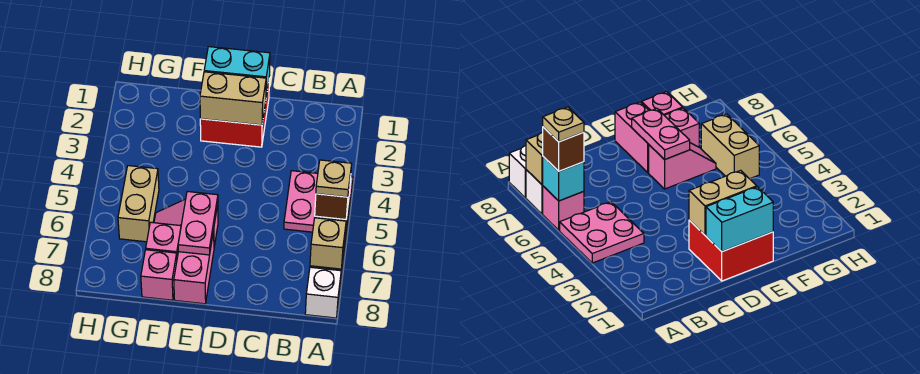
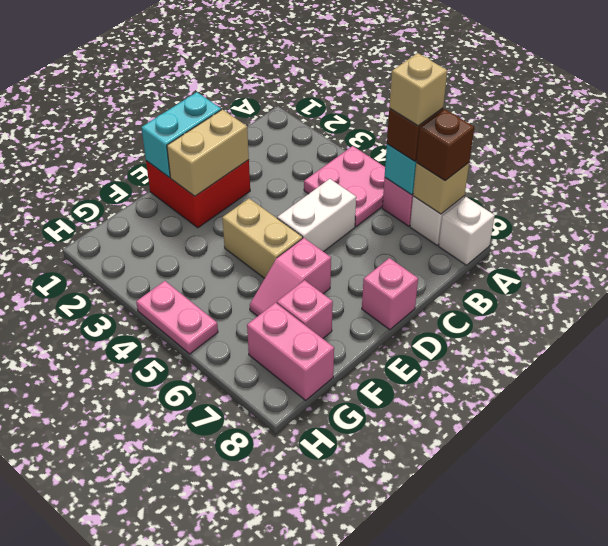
tan 1x1 plate [316,160,352,197] -> tan 1x1 brick [389,53,447,126]
none -> brown 1x1 brick [416,109,474,181]
none -> white 1x2 brick [277,179,356,252]
pink 1x2 plate [178,192,218,255] -> pink 1x2 plate moved to [136,281,218,354]
pink 1x2 brick [174,231,214,304] -> pink 1x2 brick moved to [247,303,334,400]
pink 1x1 brick [141,250,177,300] -> pink 1x1 brick moved to [362,258,418,330]
tan 1x2 brick [118,166,159,242] -> tan 1x2 brick moved to [222,199,303,278]

